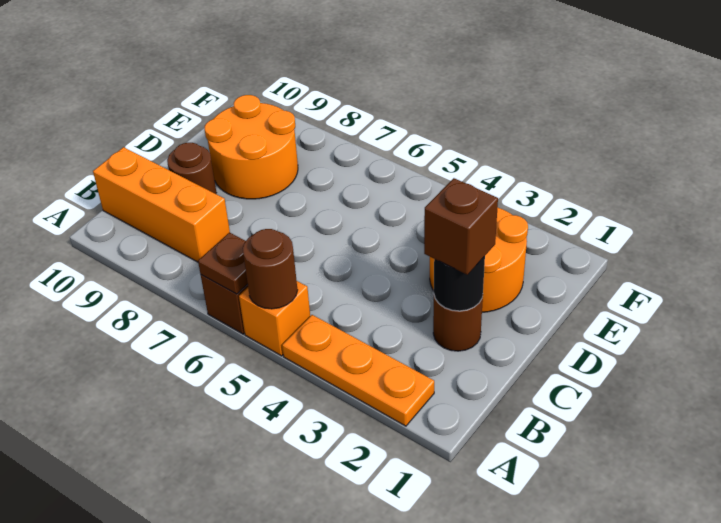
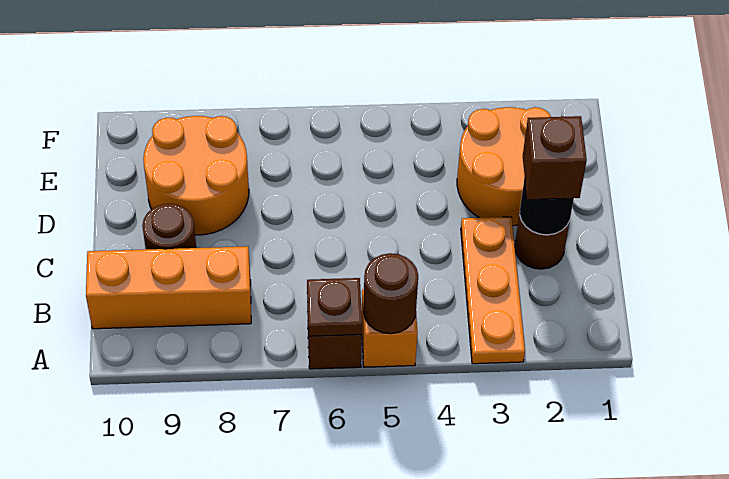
orange 1x3 plate [282,315,434,426] -> orange 1x3 plate turned to [461,217,525,364]

